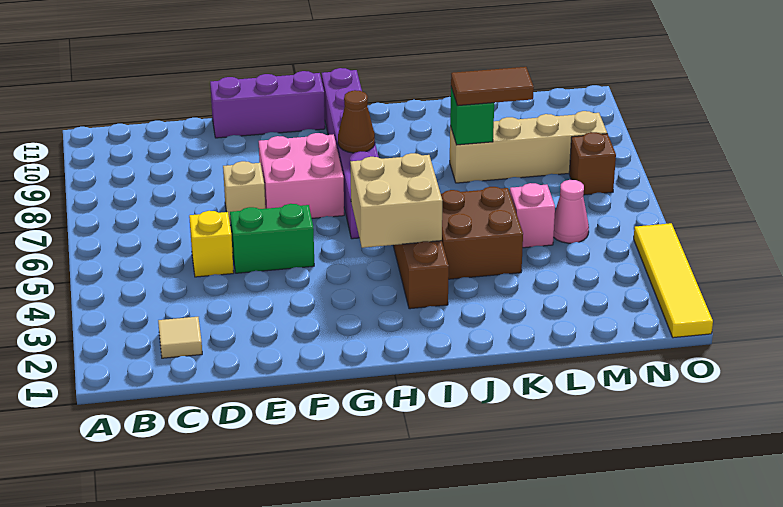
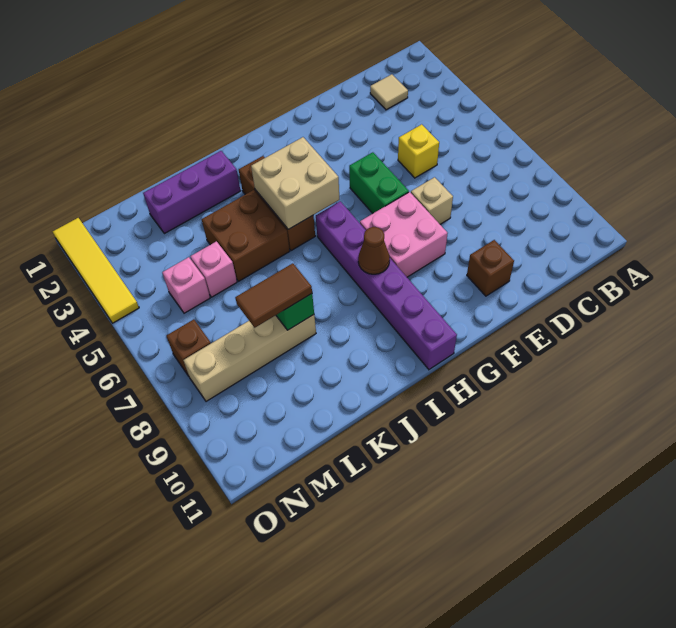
green 1x2 brick [230,204,314,273] -> green 1x2 brick turned to [349,152,409,213]
none -> brown 1x1 brick [467,240,514,296]
purple 1x3 brick [210,71,325,138] -> purple 1x3 brick moved to [143,151,240,234]
pink 1x1 cone [554,180,589,243] -> pink 1x1 brick [162,257,210,313]

